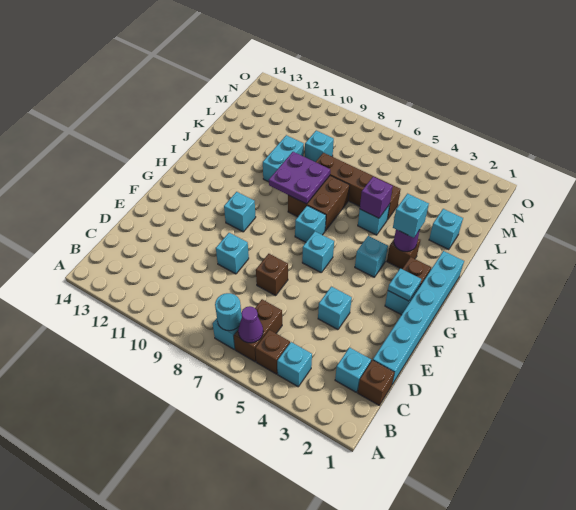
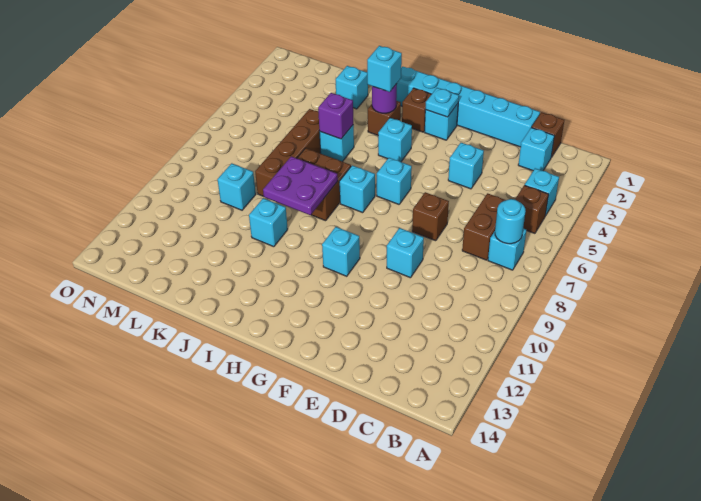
brown 1x2 brick [234,299,282,361] -> brown 1x2 brick turned to [462,193,506,260]
purple 1x1 cone [238,306,263,343] -> none
cyan 1x2 brick [263,135,304,182] -> cyan 1x1 brick [249,198,288,247]

